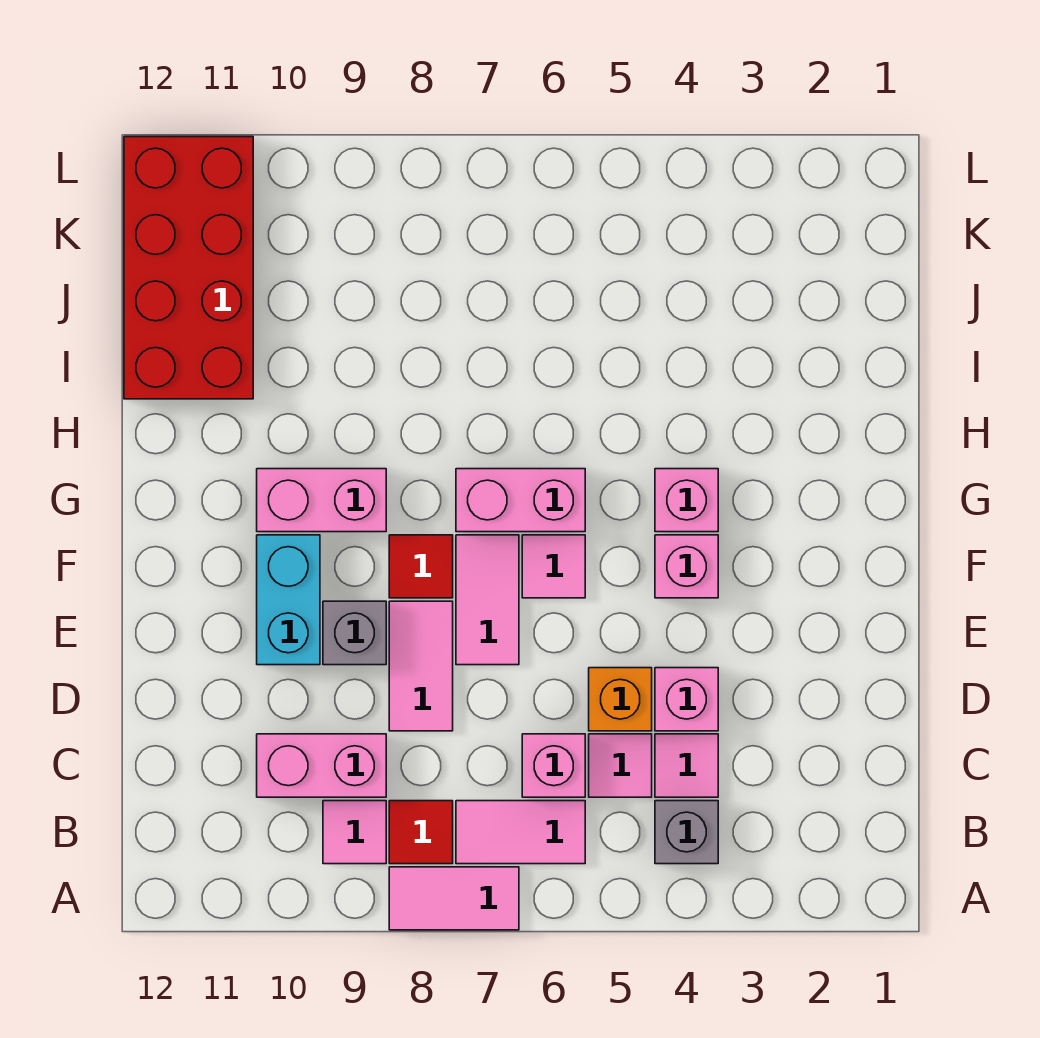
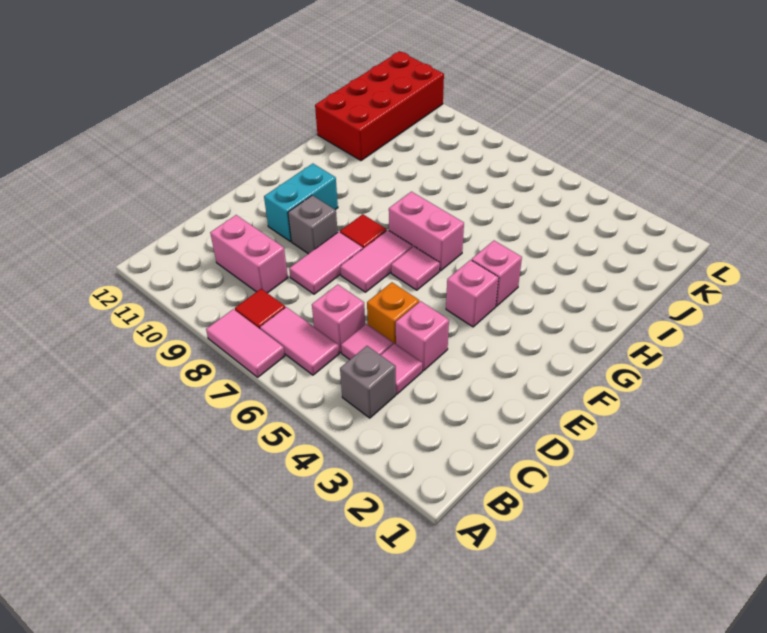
pink 1x1 tile [323,801,386,864] -> none
pink 1x2 brick [257,469,386,532] -> none

